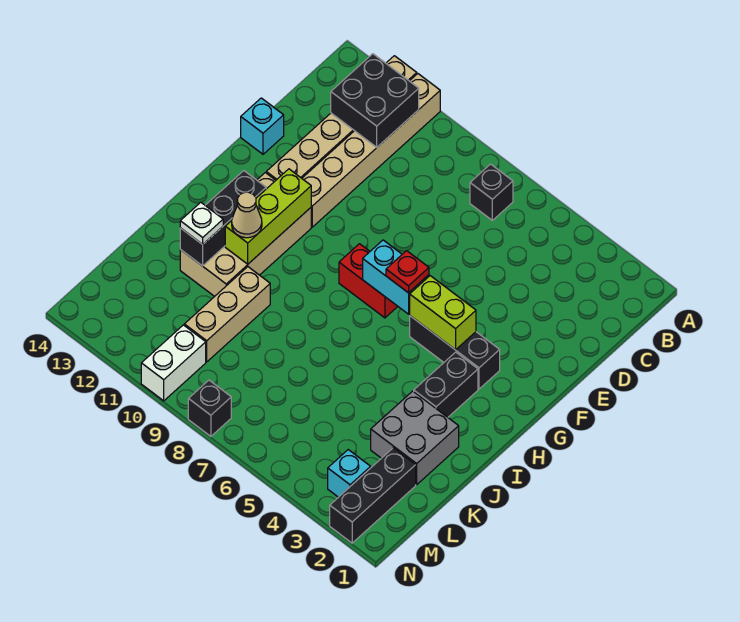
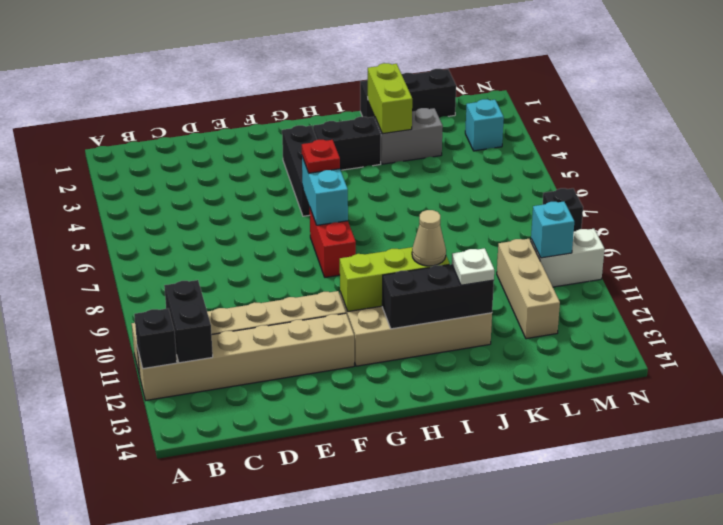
black 1x1 brick [470,164,513,220] -> black 1x1 brick moved to [134,309,177,369]
black 2x2 brick [331,54,419,147] -> black 1x2 brick [164,280,213,363]
cyan 1x1 brick [241,98,284,154] -> cyan 1x1 brick moved to [531,202,574,258]
lime 1x2 brick [410,276,476,350] -> lime 1x2 brick moved to [368,63,412,134]
grey 2x2 brick [371,391,459,485] -> grey 1x2 brick [375,108,443,164]
tan 1x3 brick [184,267,270,362] -> tan 1x3 brick turned to [497,239,560,339]
black 1x3 brick [330,448,416,543] -> black 1x3 brick moved to [360,69,456,119]

